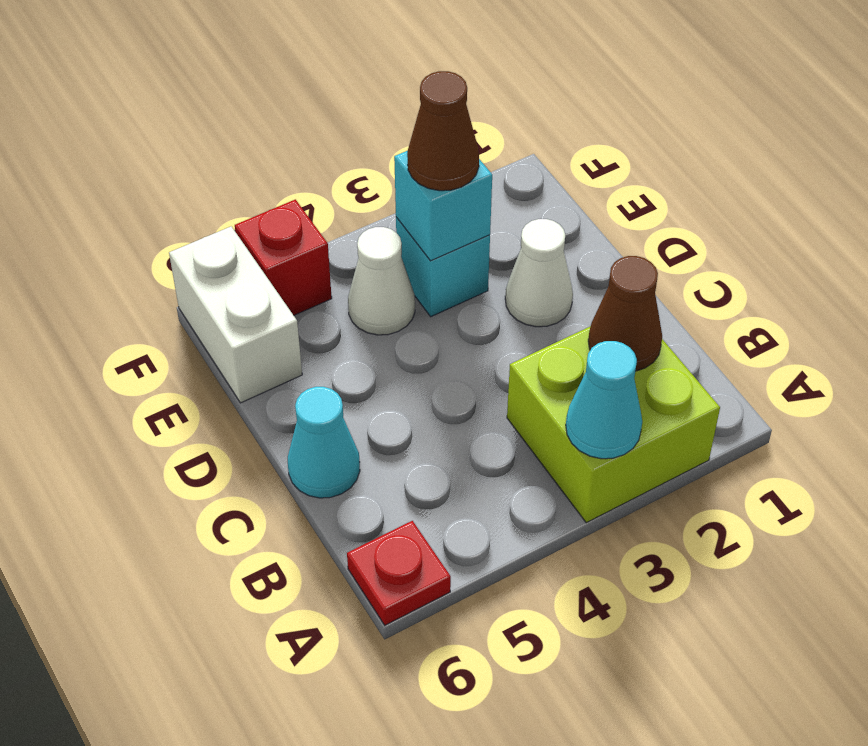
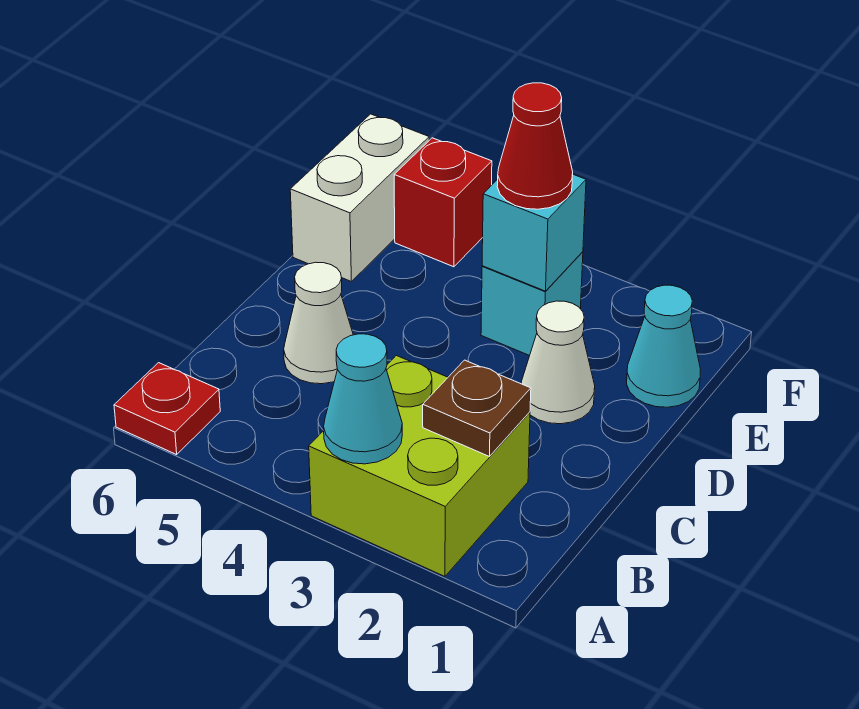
brown 1x1 cone [588,256,662,371] -> brown 1x1 plate [423,360,531,457]
cyan 1x1 cone [288,387,360,498] -> cyan 1x1 cone moved to [627,285,701,407]
brown 1x1 cone [407,71,479,191] -> red 1x1 cone [497,83,573,209]
white 1x1 cone [348,227,415,335] -> white 1x1 cone moved to [284,262,353,384]

